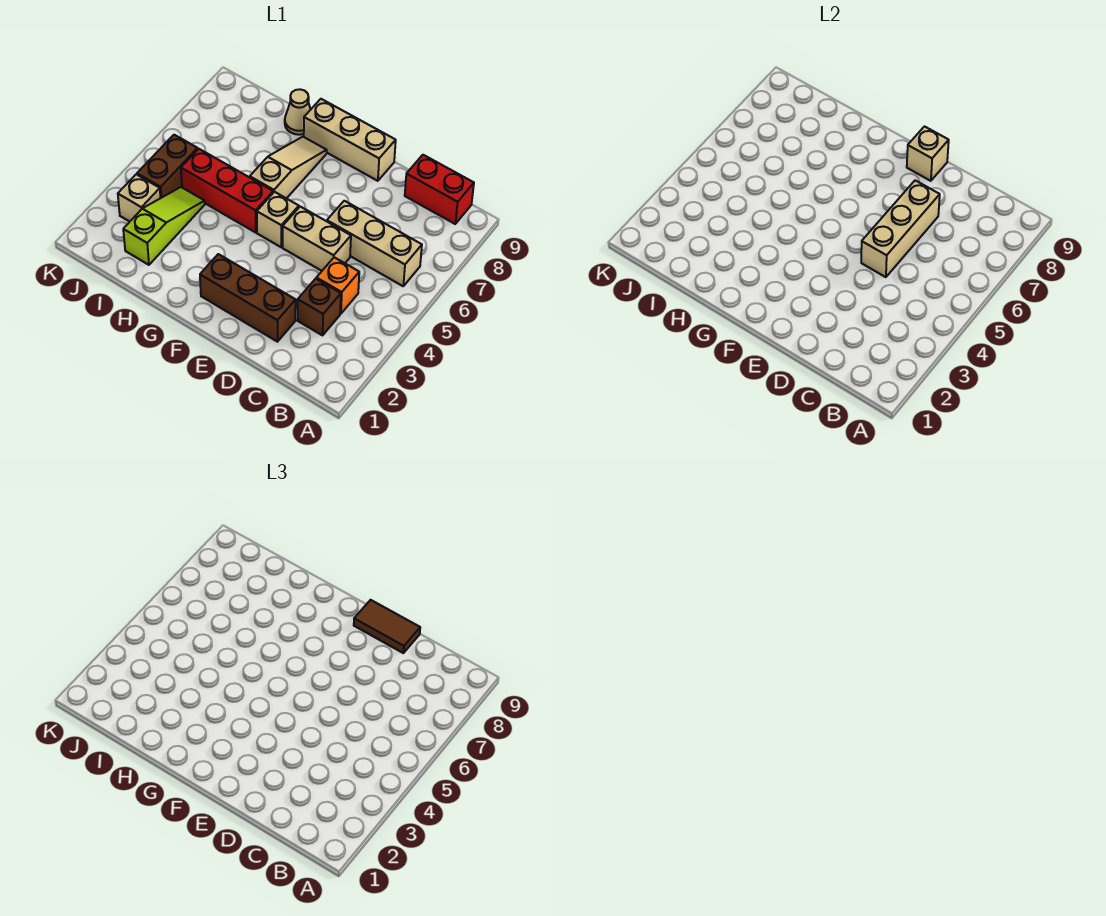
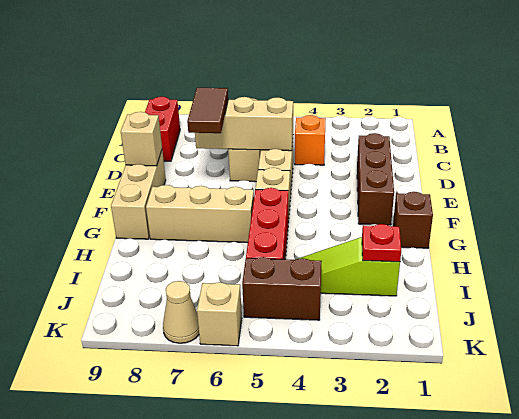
brown 1x1 brick [297,279,341,335] -> brown 1x1 brick moved to [393,192,433,248]
brown 1x2 tile [354,600,420,653] -> brown 1x2 tile moved to [187,88,228,133]
tan 1x3 slope [250,137,327,199] -> tan 1x3 brick [146,185,254,242]
tan 1x1 cone [285,89,311,135] -> tan 1x1 cone moved to [163,281,199,343]
none -> red 1x1 plate [362,224,401,262]
tan 1x1 brick [118,174,160,222] -> tan 1x1 brick moved to [197,282,242,346]

